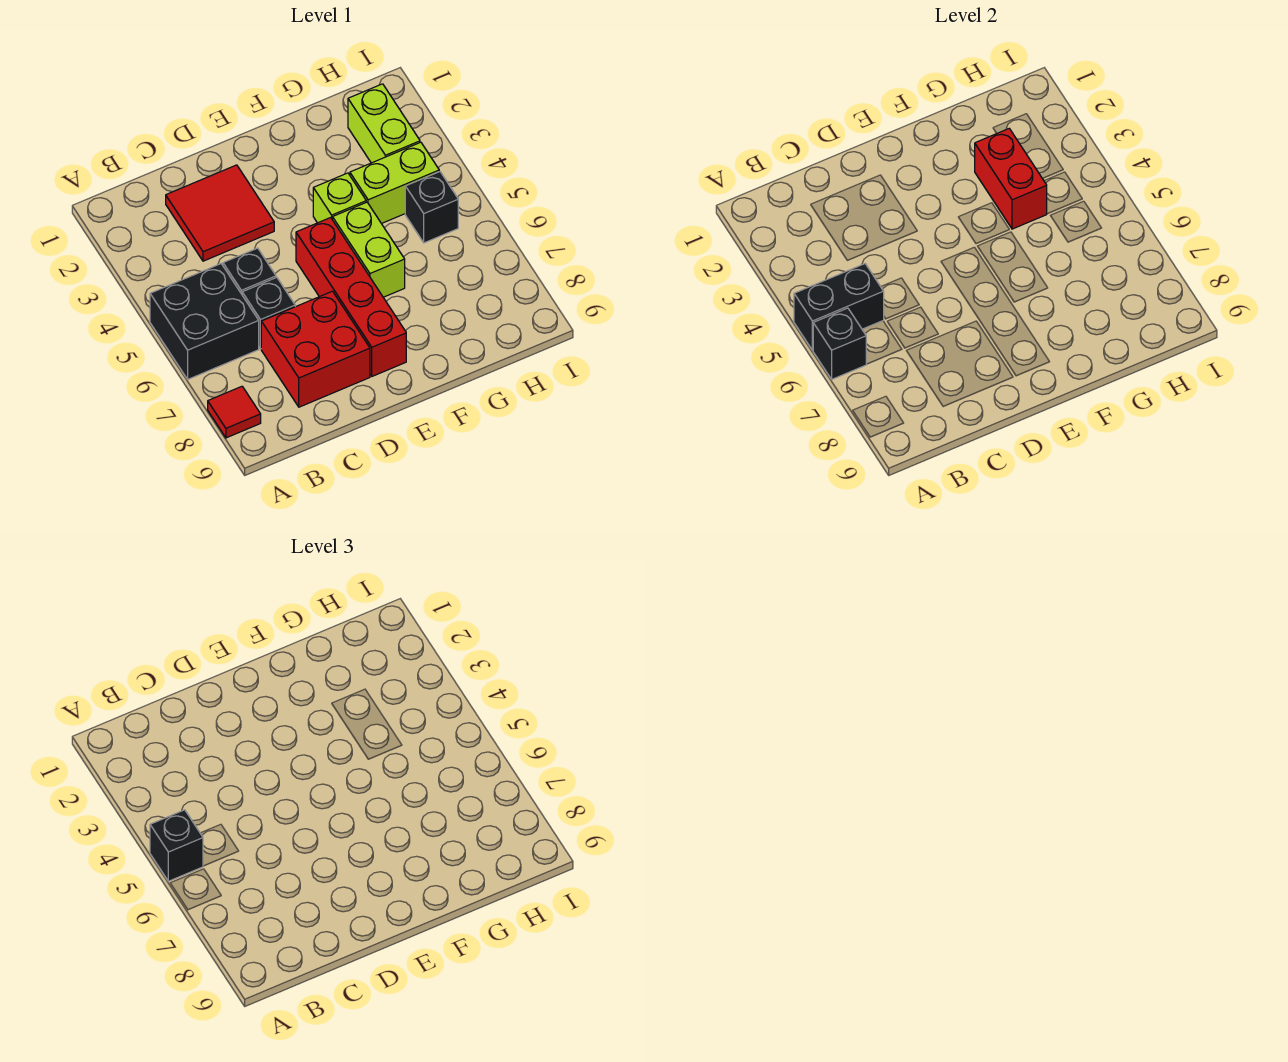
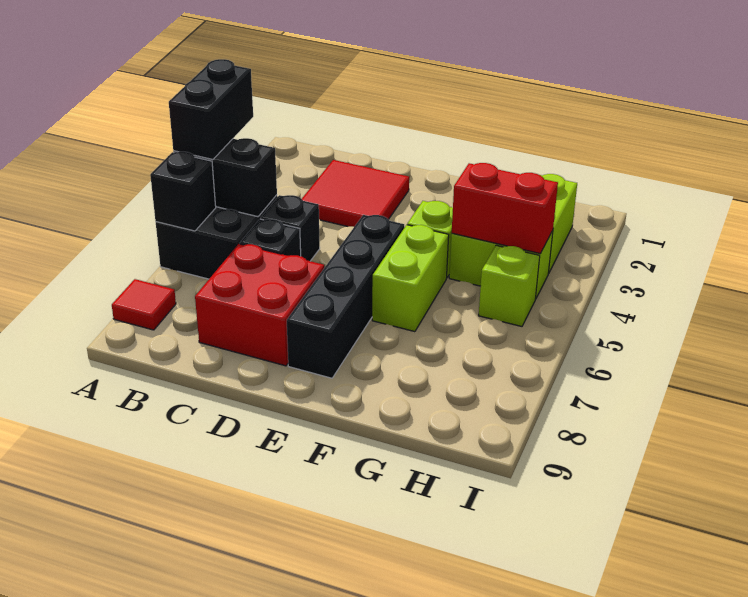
black 1x1 brick [150,810,203,881] -> black 1x2 brick [169,59,253,159]
red 1x4 brick [296,218,406,376] -> black 1x4 brick [287,215,404,378]
red 1x2 brick [975,129,1047,229] -> red 1x2 brick turned to [452,163,558,253]
black 1x1 brick [405,172,458,243] -> lime 1x1 brick [479,245,540,326]

